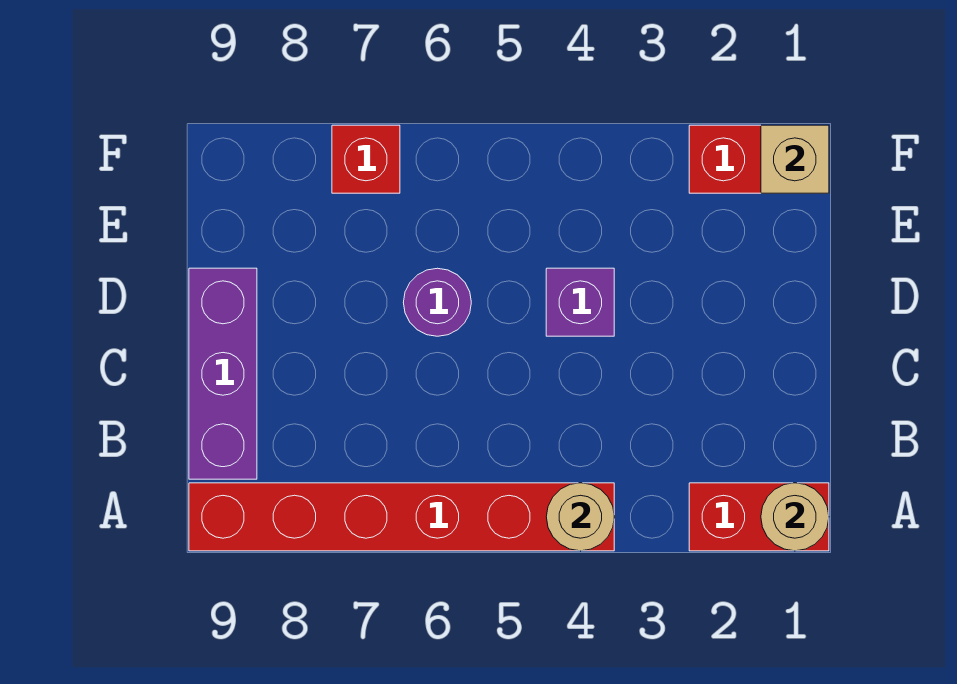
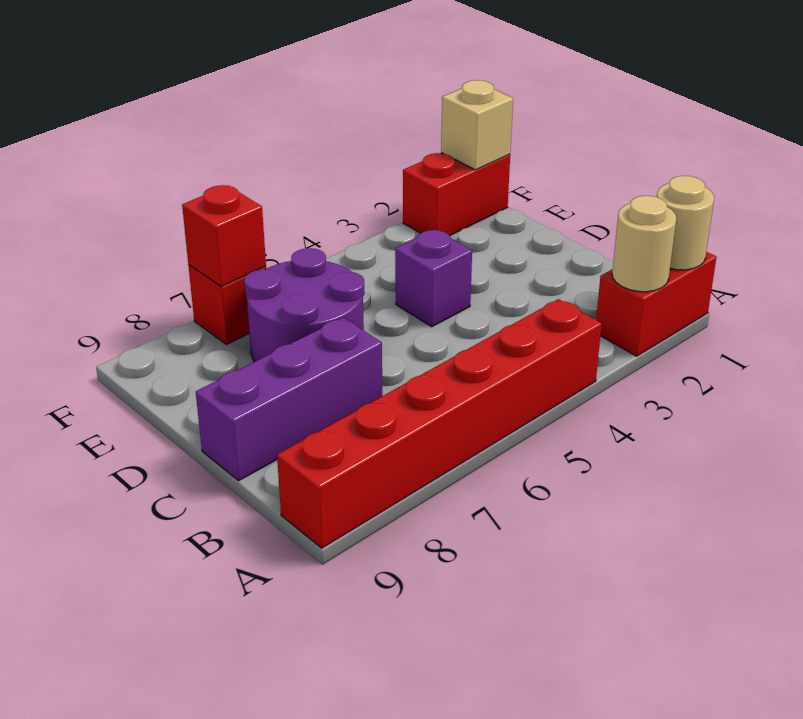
tan 1x1 round brick [546,483,614,551] -> tan 1x1 round brick moved to [612,196,676,292]
purple 1x3 brick [189,268,257,479] -> purple 1x3 brick turned to [196,317,382,481]
purple 1x1 round brick [403,268,471,336] -> purple 2x2 round brick [244,248,365,362]
none -> red 1x1 brick [182,185,266,287]

